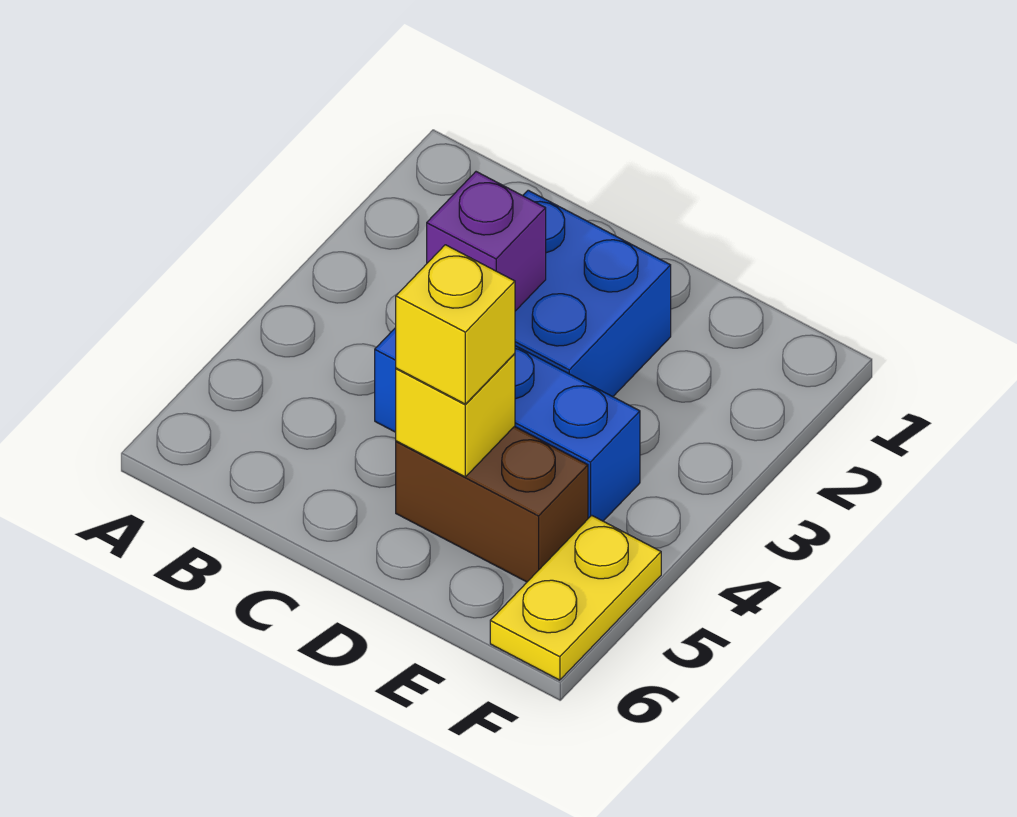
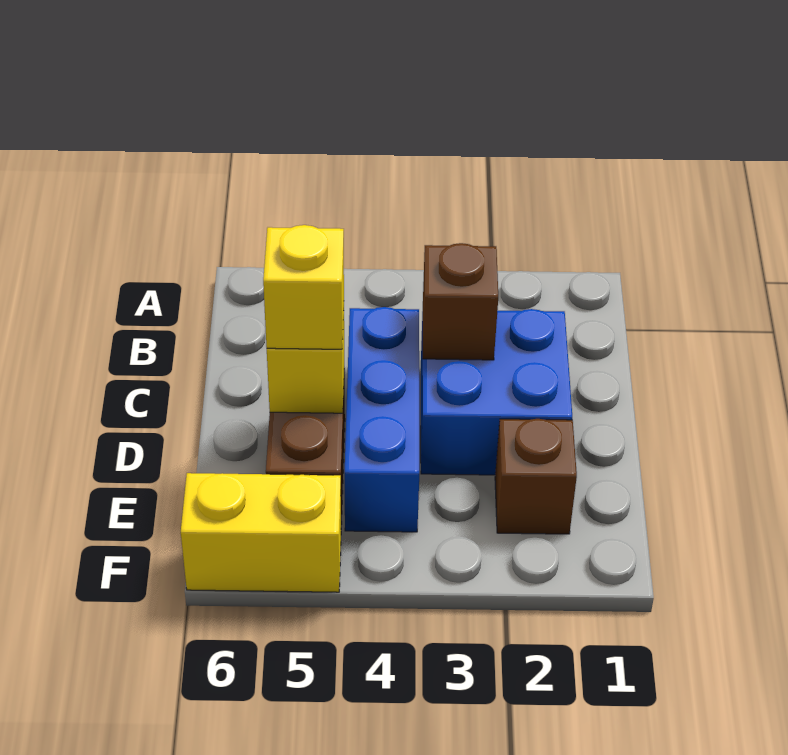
purple 1x1 brick [427,172,546,311] -> brown 1x1 brick [423,243,498,360]
none -> brown 1x1 brick [495,419,577,534]
yellow 1x2 plate [490,515,661,680] -> yellow 1x2 brick [181,473,341,592]

